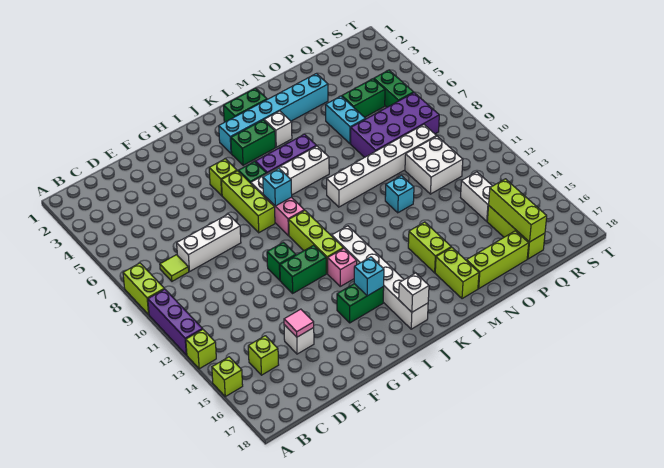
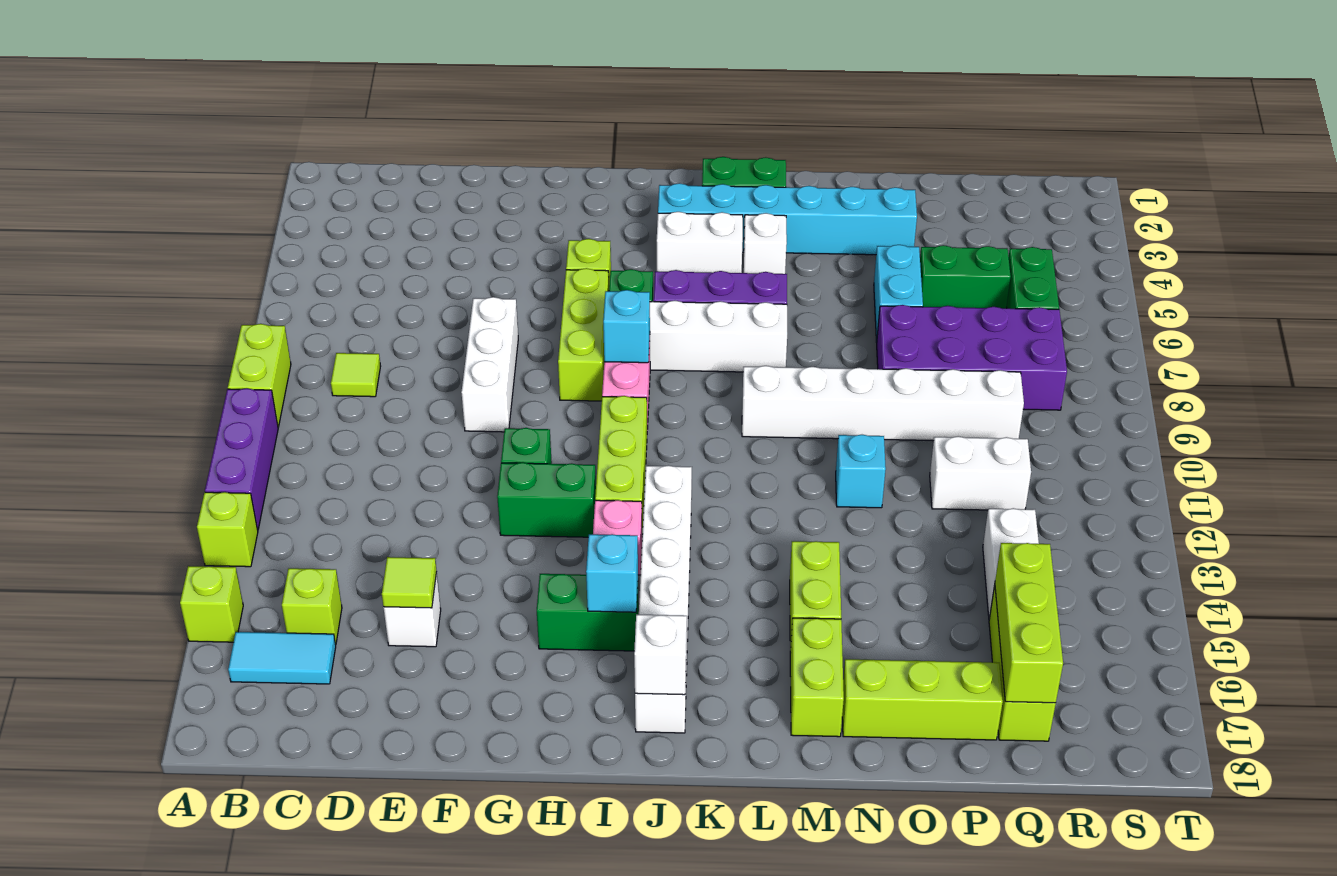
none -> cyan 1x2 tile [228,632,336,684]
white 1x3 brick [177,214,241,271] -> white 1x3 brick turned to [461,297,518,432]
pink 1x1 tile [284,309,314,337] -> lime 1x1 tile [382,557,437,608]
green 1x2 brick [231,120,275,165] -> white 1x2 brick [657,212,743,273]
white 2x2 brick [405,136,463,194] -> white 1x2 brick [930,436,1031,510]

